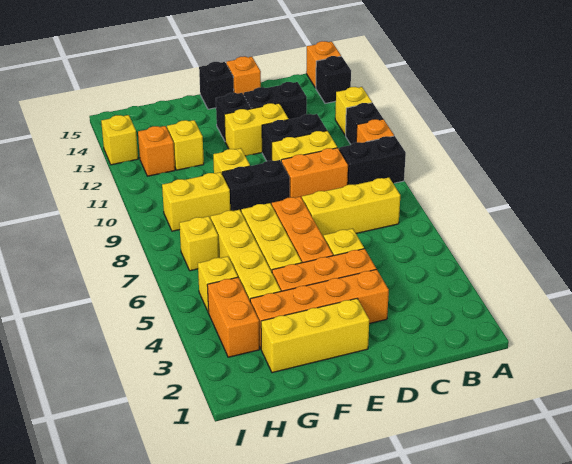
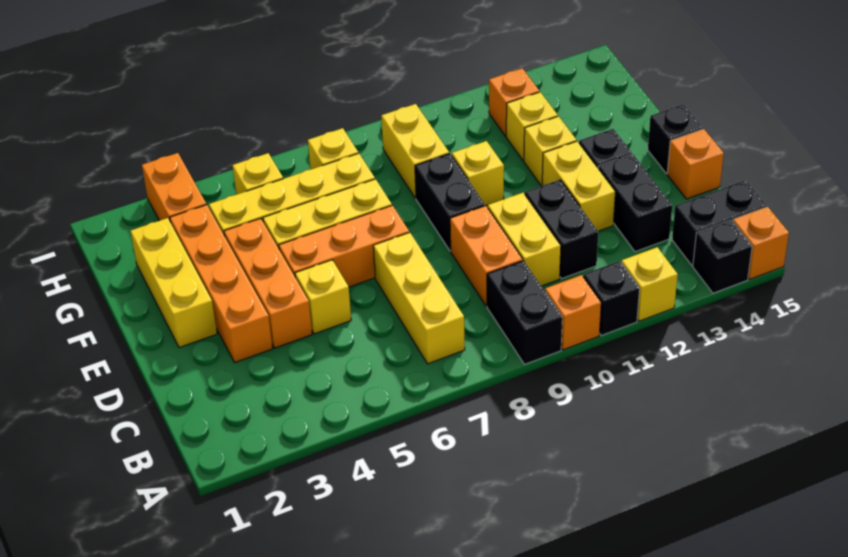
none -> black 1x2 brick [672,180,767,265]
orange 1x2 brick [207,277,259,357] -> orange 1x2 brick turned to [142,153,206,221]
yellow 1x1 brick [101,115,138,165] -> yellow 1x1 brick moved to [524,116,577,186]

